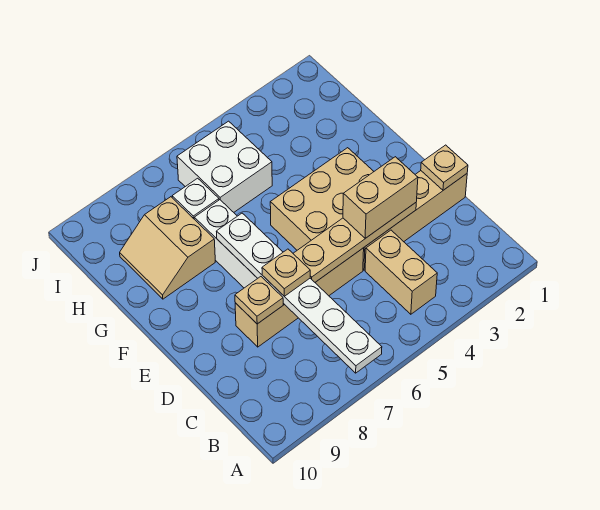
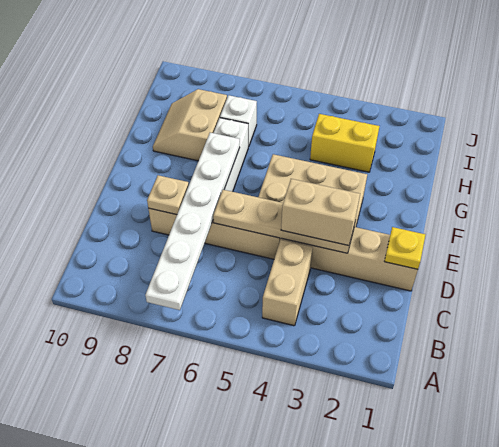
tan 1x1 plate [421,145,468,190] -> yellow 1x1 plate [385,227,425,269]
tan 1x1 plate [262,249,310,296] -> none
none -> yellow 1x2 brick [310,114,379,172]
white 2x2 brick [177,121,272,212] -> none

